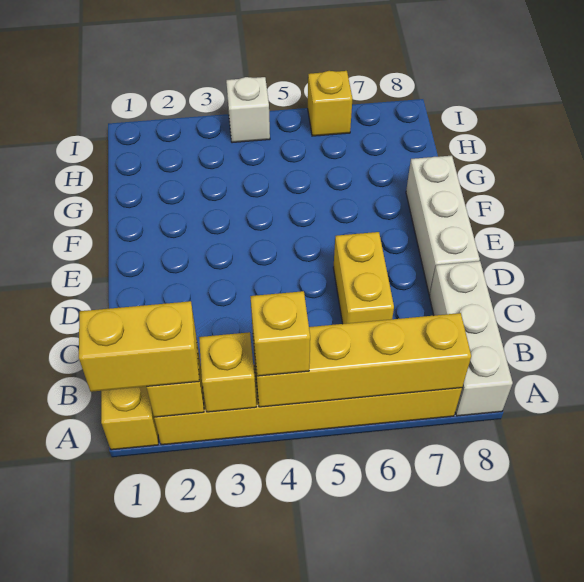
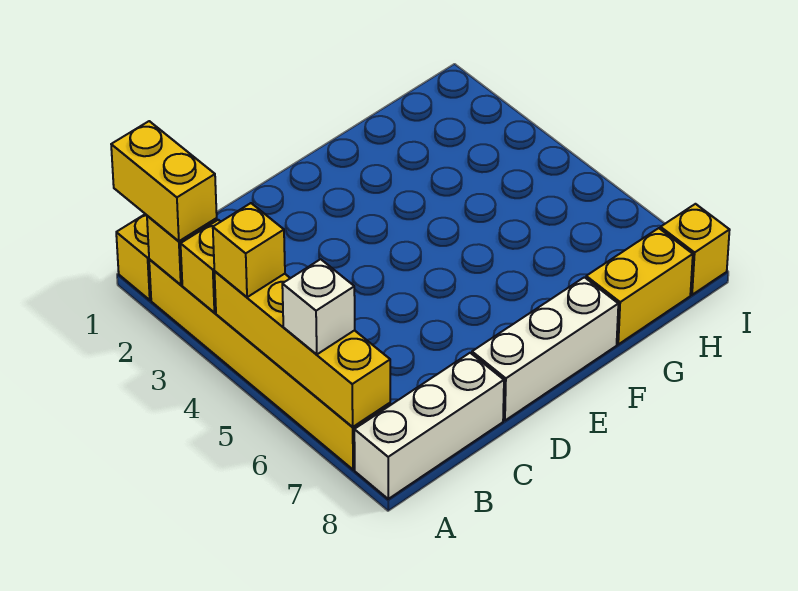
yellow 1x2 brick [333,232,394,324] -> yellow 1x2 brick moved to [586,228,693,344]
white 1x1 brick [226,77,270,143] -> white 1x1 brick moved to [282,259,355,354]
yellow 1x1 brick [308,71,353,136] -> yellow 1x1 brick moved to [661,204,730,295]

